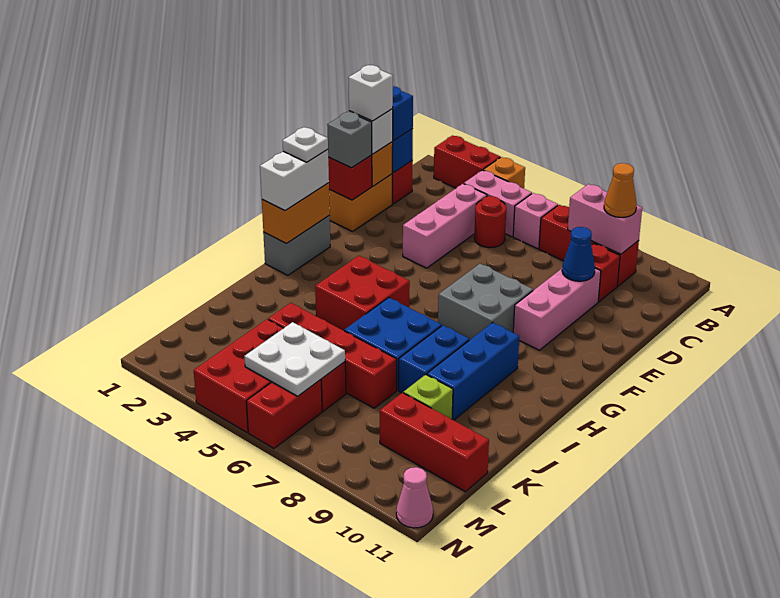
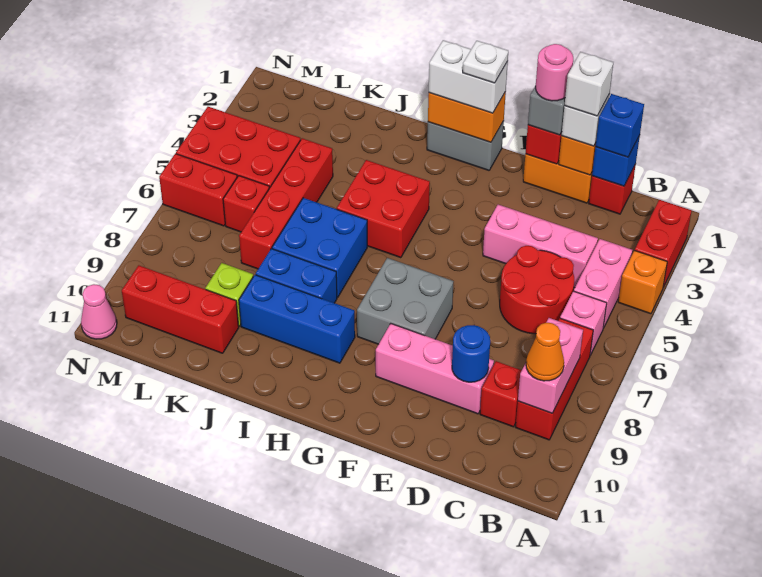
red 1x1 round brick [474,196,506,248] -> red 2x2 round brick [500,246,574,334]
blue 1x1 cone [562,227,595,281] -> blue 1x1 round brick [452,325,490,382]
none -> pink 1x1 round brick [536,44,573,101]
white 2x2 plate [244,322,345,396] -> none
red 1x3 brick [380,393,489,492] -> red 1x3 brick turned to [122,265,239,353]

